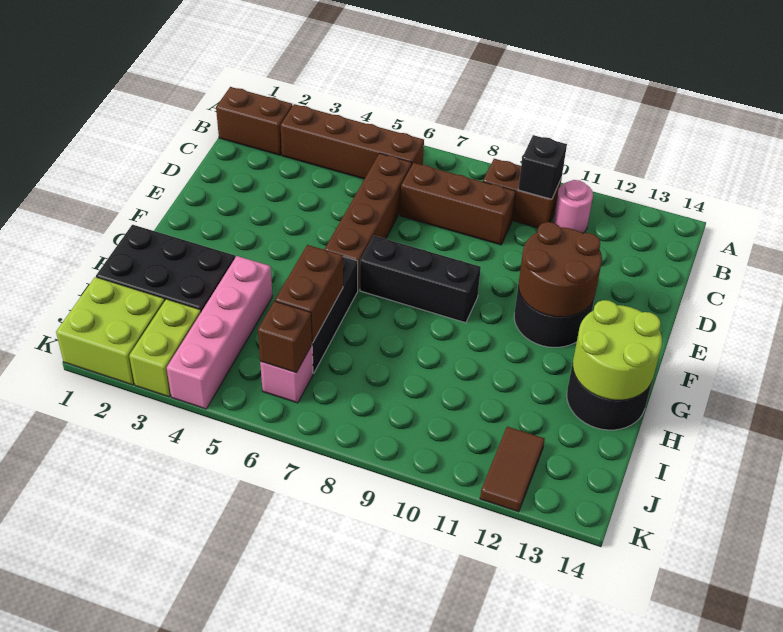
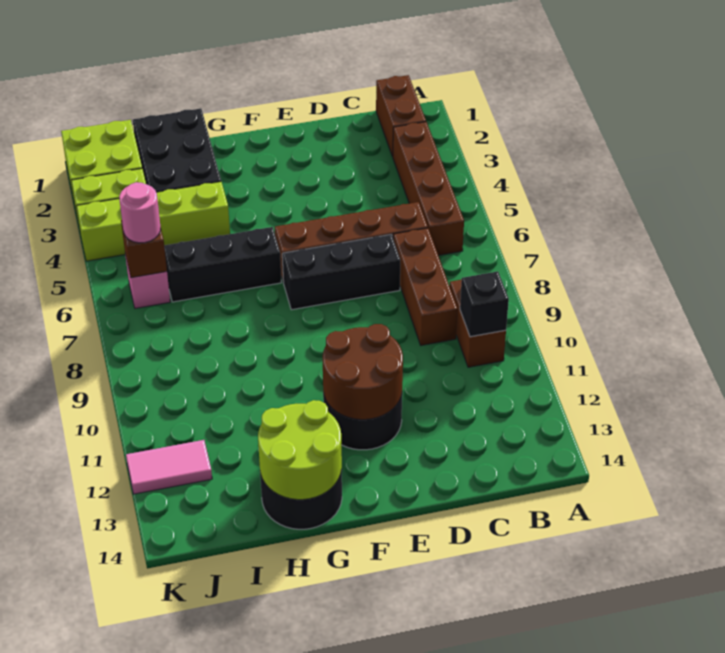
pink 1x1 round brick [553,180,593,233] -> pink 1x1 round brick moved to [119,182,161,243]
black 1x3 brick [360,236,481,323] -> black 1x3 brick turned to [282,235,400,310]
pink 1x4 brick [167,256,272,409] -> lime 1x4 brick [76,182,230,261]
brown 1x2 brick [275,245,343,343] -> none
brown 1x2 tile [480,427,545,512] -> pink 1x2 tile [126,440,212,494]

